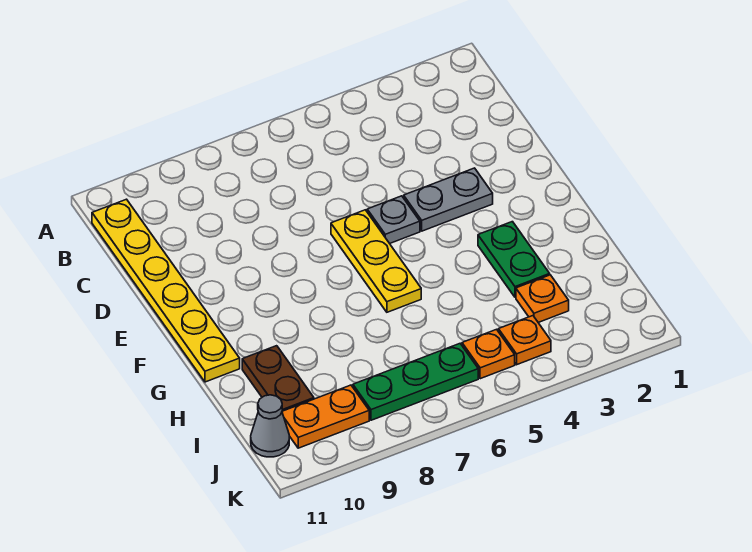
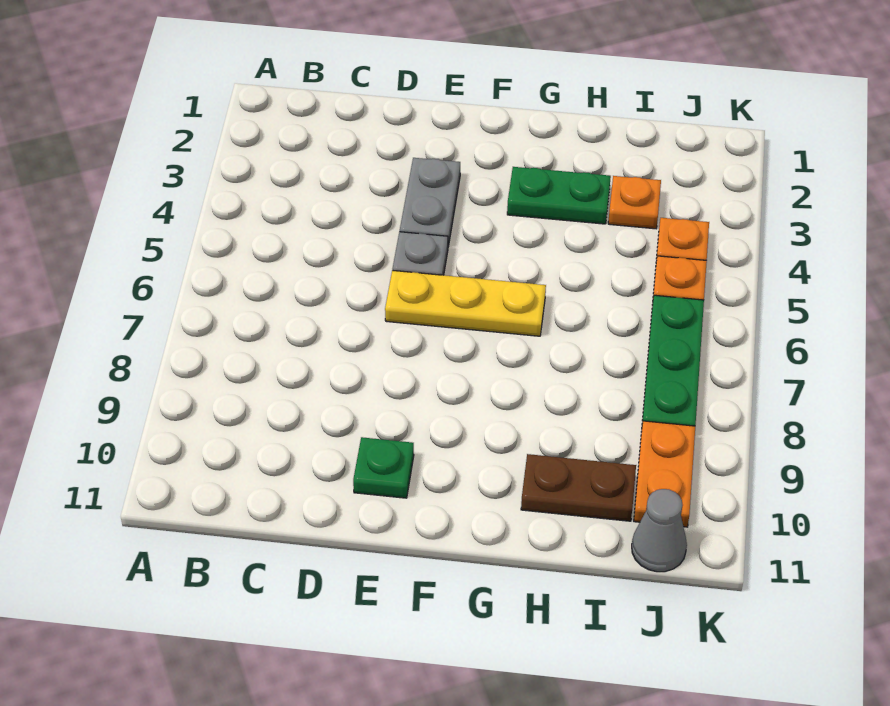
yellow 1x6 plate [92,199,240,382] -> none
none -> green 1x1 plate [353,437,414,498]

